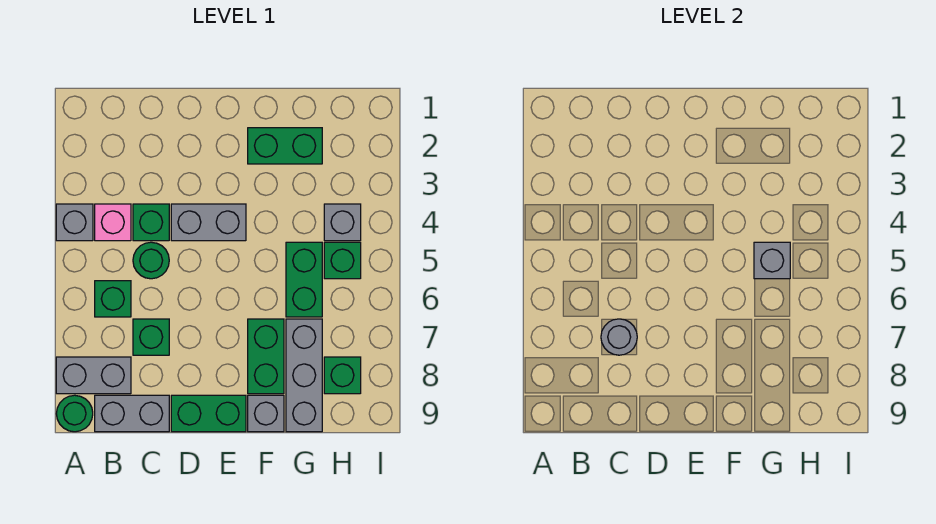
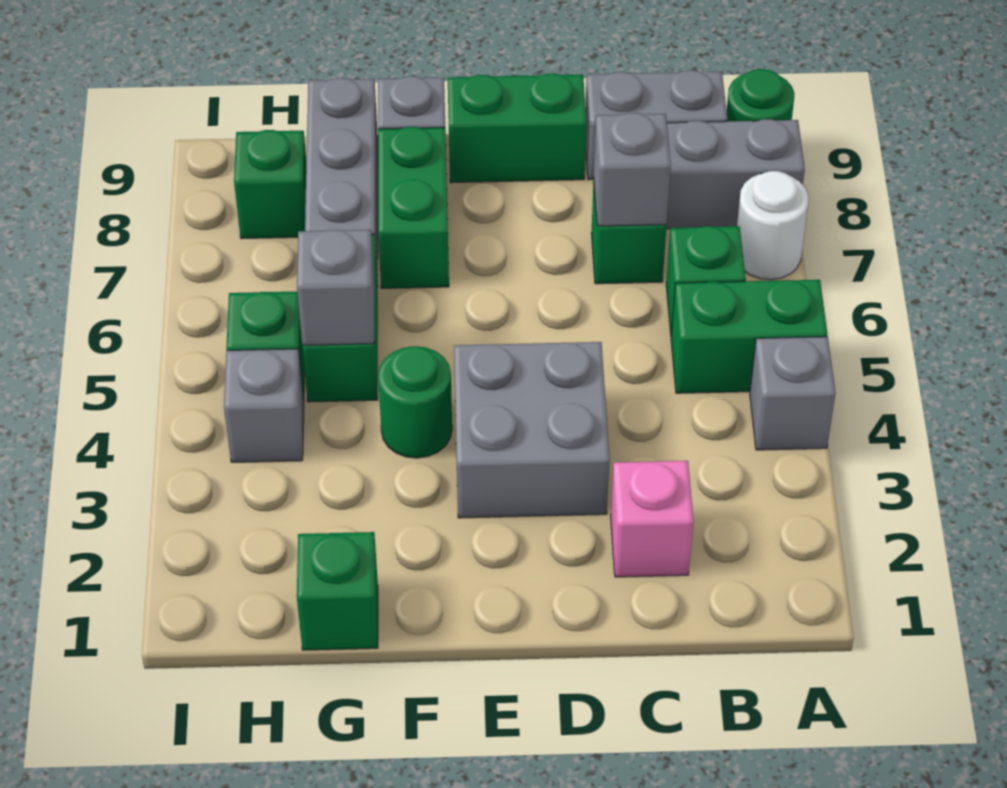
none -> white 1x1 round brick [737,171,809,280]
pink 1x1 brick [95,204,131,241] -> pink 1x1 brick moved to [611,461,694,577]
green 1x1 brick [133,204,169,241] -> green 1x1 brick moved to [297,532,378,650]
green 1x1 round brick [133,242,169,279] -> green 1x1 round brick moved to [378,346,452,458]
grey 1x1 round brick [601,319,637,355] -> grey 1x1 brick [594,113,671,226]
grey 1x2 brick [171,204,246,241] -> grey 2x2 brick [454,342,610,518]
green 1x2 brick [248,128,322,164] -> green 1x2 brick moved to [671,280,827,393]

